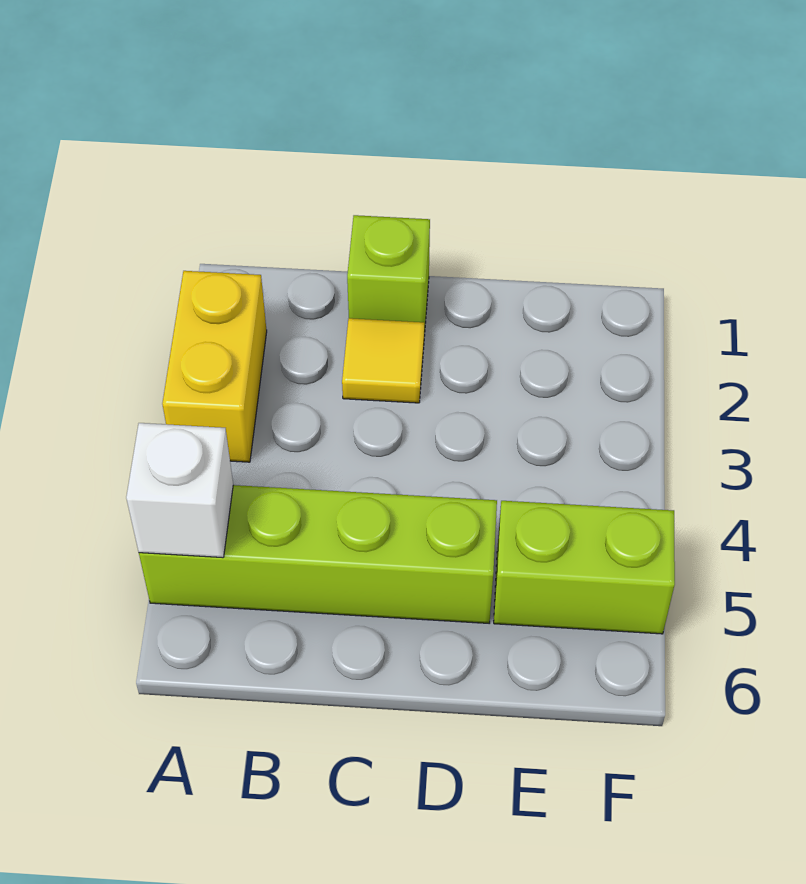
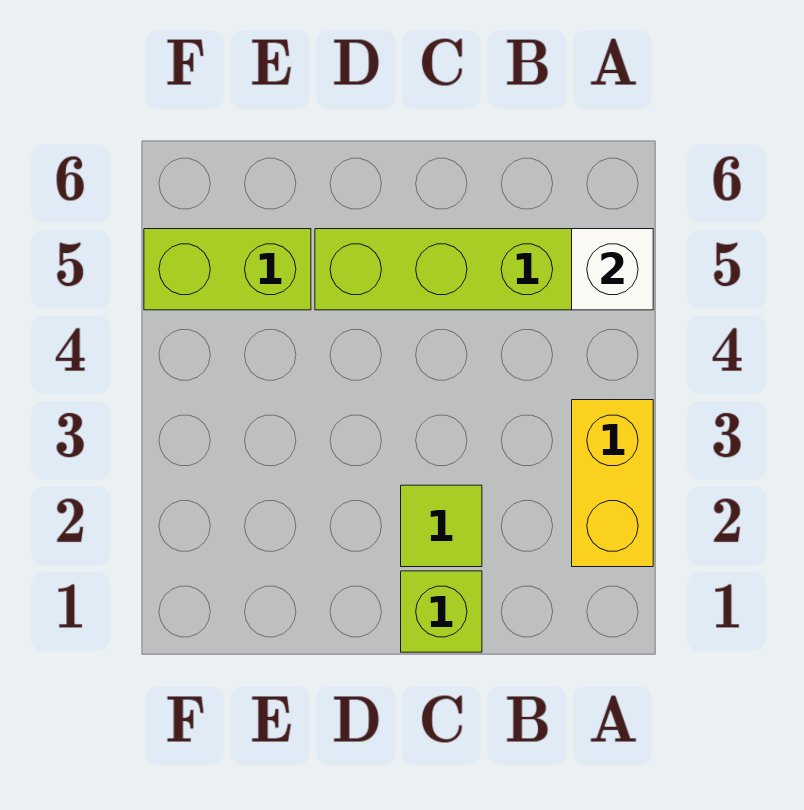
yellow 1x1 tile [342,318,424,403] -> lime 1x1 tile [401,485,482,567]

